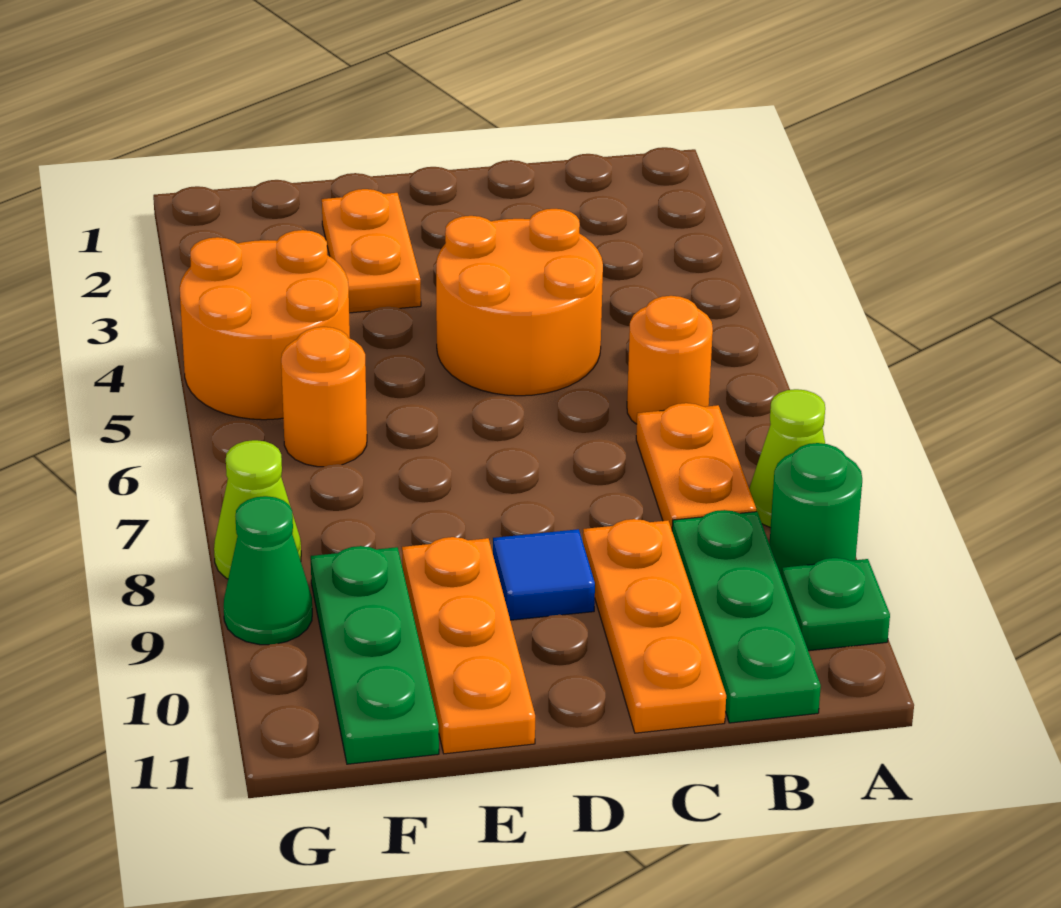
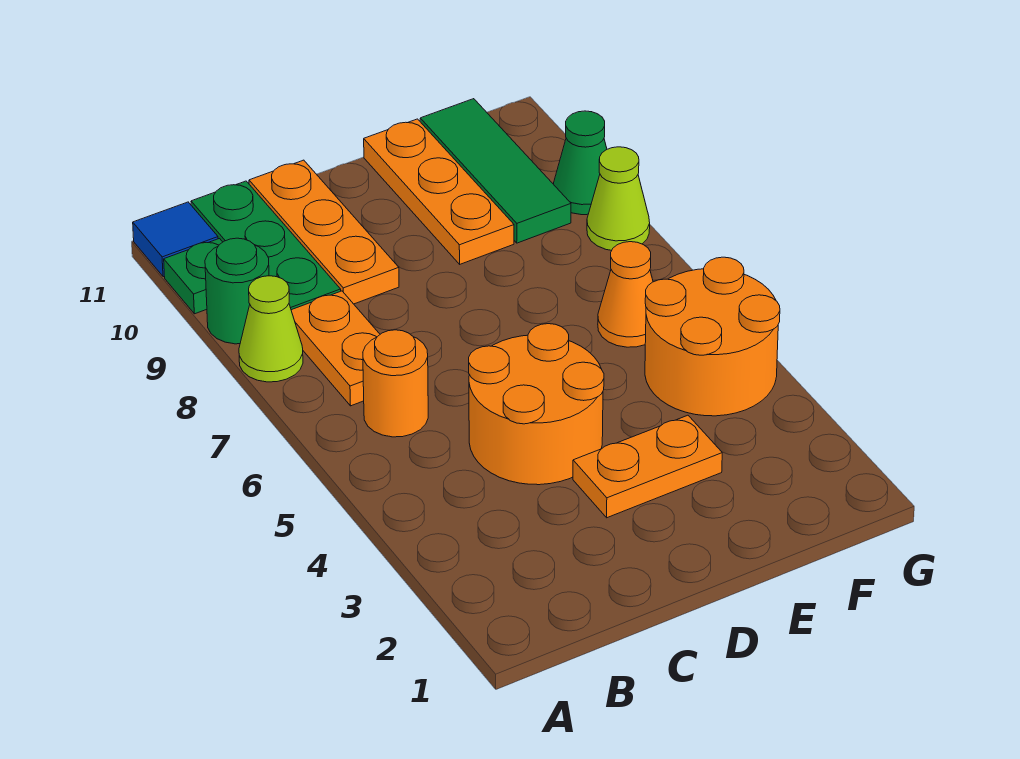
blue 1x1 tile [493,529,595,620] -> blue 1x1 tile moved to [133,202,218,277]
orange 1x2 plate [322,189,421,313] -> orange 1x2 plate turned to [573,415,722,518]
orange 1x1 round brick [281,327,367,467] -> orange 1x1 cone [598,242,653,347]
green 1x3 plate [311,546,439,764] -> green 1x3 tile [420,99,571,243]

